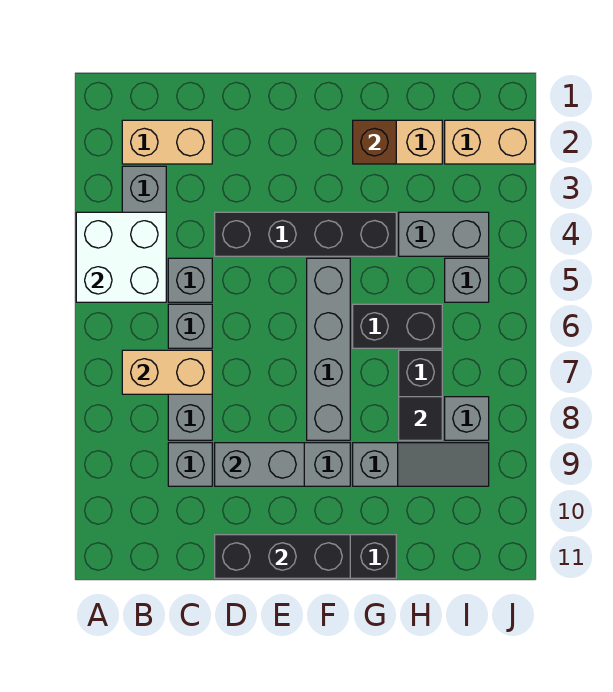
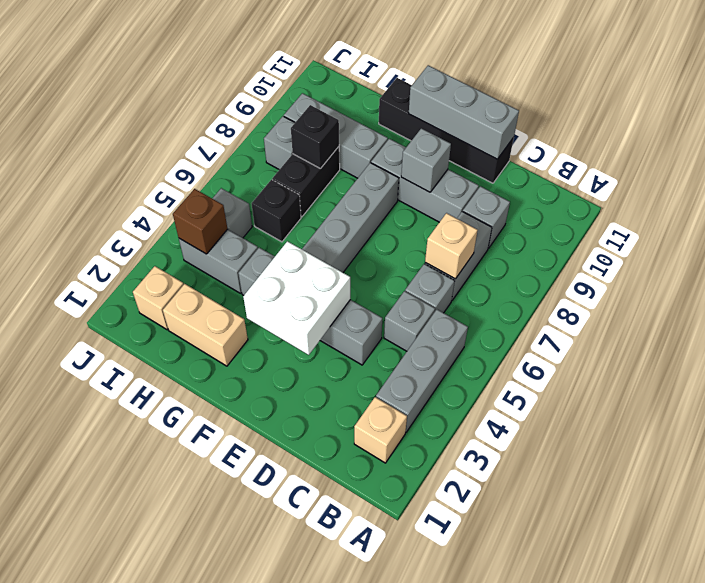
white 2x2 brick [76,212,166,302] -> white 2x2 brick moved to [243,241,350,355]
tan 1x2 brick [122,120,212,164] -> tan 1x1 brick [354,397,407,463]
tan 1x2 brick [122,350,212,394] -> tan 1x1 brick [425,213,478,279]
black 1x4 brick [215,212,396,256] -> grey 1x4 brick [238,248,382,365]
grey 1x2 brick [215,443,304,486] -> grey 1x1 brick [401,128,451,192]
black 1x3 brick [215,535,350,578] -> grey 1x3 brick [409,65,519,159]
brown 1x1 brick [353,120,396,164] -> brown 1x1 brick moved to [173,189,227,254]
black 1x2 brick [353,304,442,348] -> black 1x1 brick [252,180,301,242]
grey 1x3 slope [353,443,489,486] -> grey 1x3 brick [284,93,388,178]
black 1x1 tile [399,397,442,440] -> black 1x1 brick [291,105,339,169]
tan 1x2 brick [445,120,535,164] -> tan 1x1 brick [133,266,184,330]

